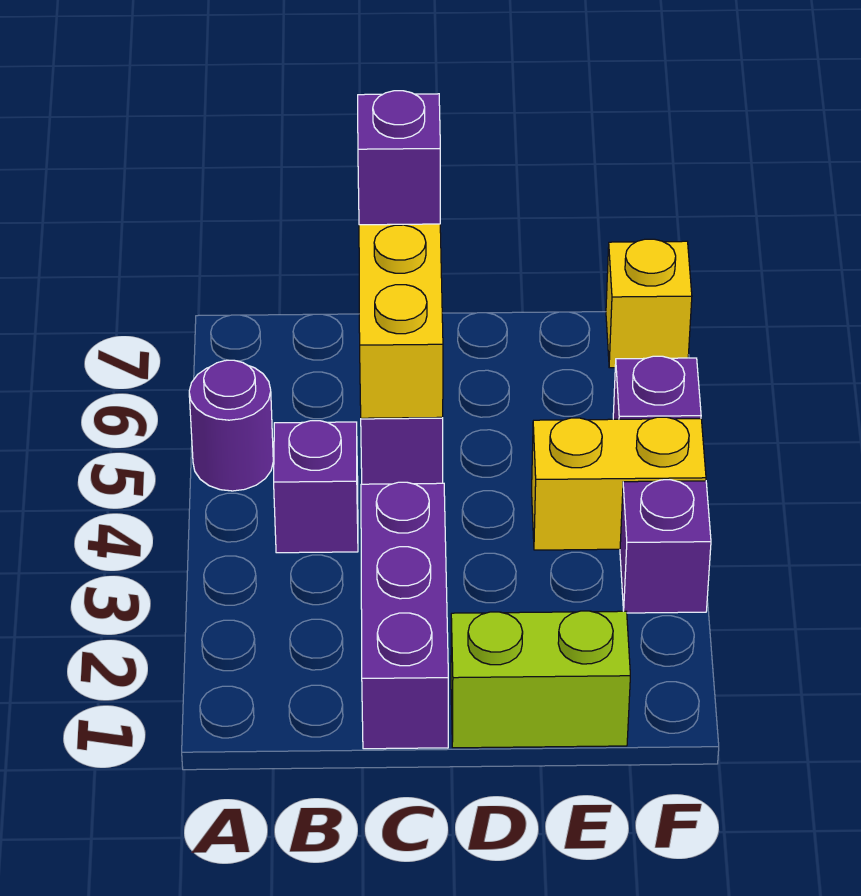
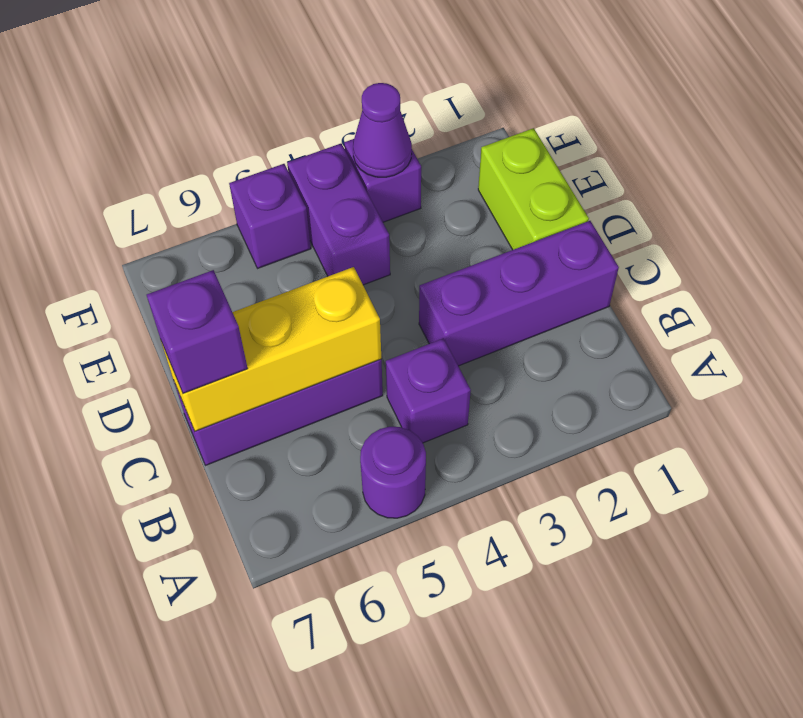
yellow 1x2 brick [532,417,706,550] -> purple 1x2 brick [287,144,390,285]
none -> purple 1x1 cone [353,83,412,177]
yellow 1x1 brick [606,239,692,368] -> none

